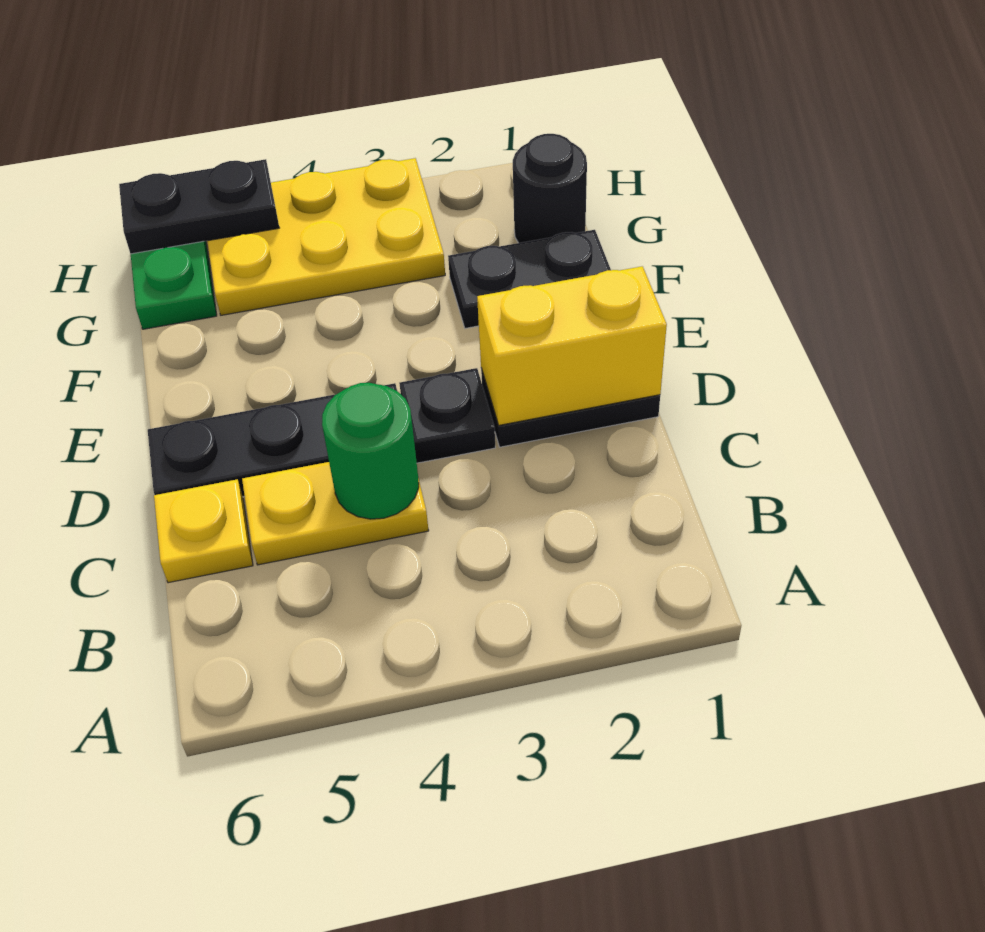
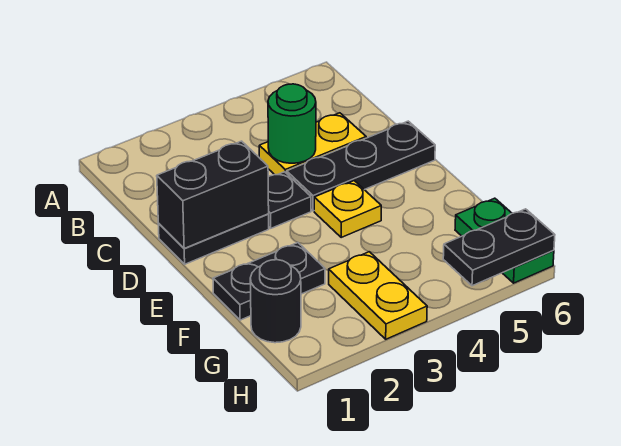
yellow 1x1 plate [154,479,253,583] -> yellow 1x1 plate moved to [314,181,381,237]
yellow 1x2 brick [477,266,667,425] -> black 1x2 brick [157,141,269,248]
yellow 2x3 plate [207,158,445,315] -> yellow 1x2 plate [329,252,427,339]

